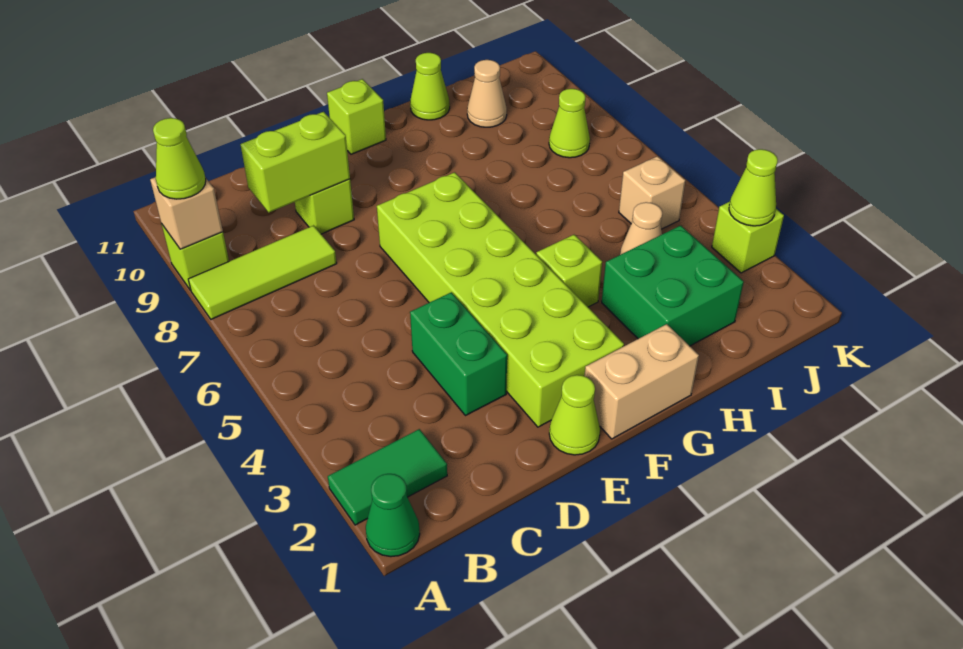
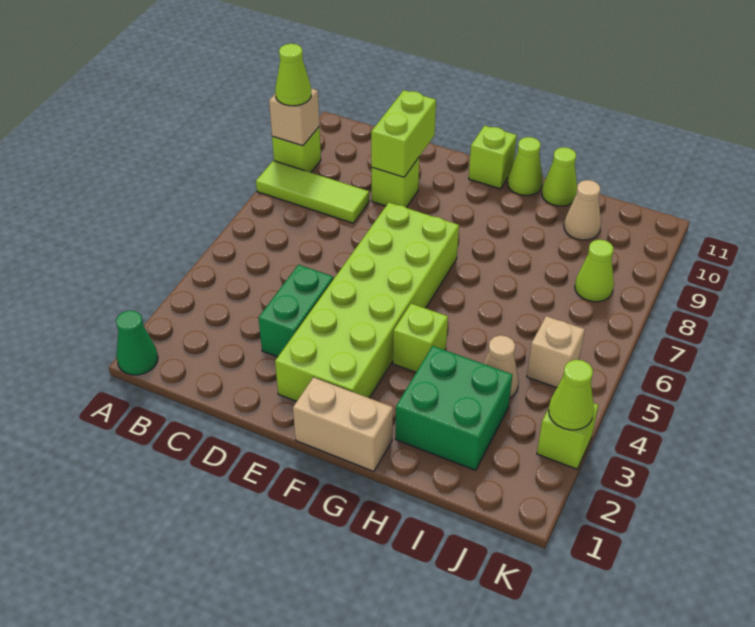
green 1x2 tile [328,429,447,525] -> none
lime 1x2 brick [241,112,350,212] -> lime 1x2 brick turned to [371,90,436,177]
lime 1x1 cone [549,375,600,455] -> lime 1x1 cone moved to [507,137,543,195]

